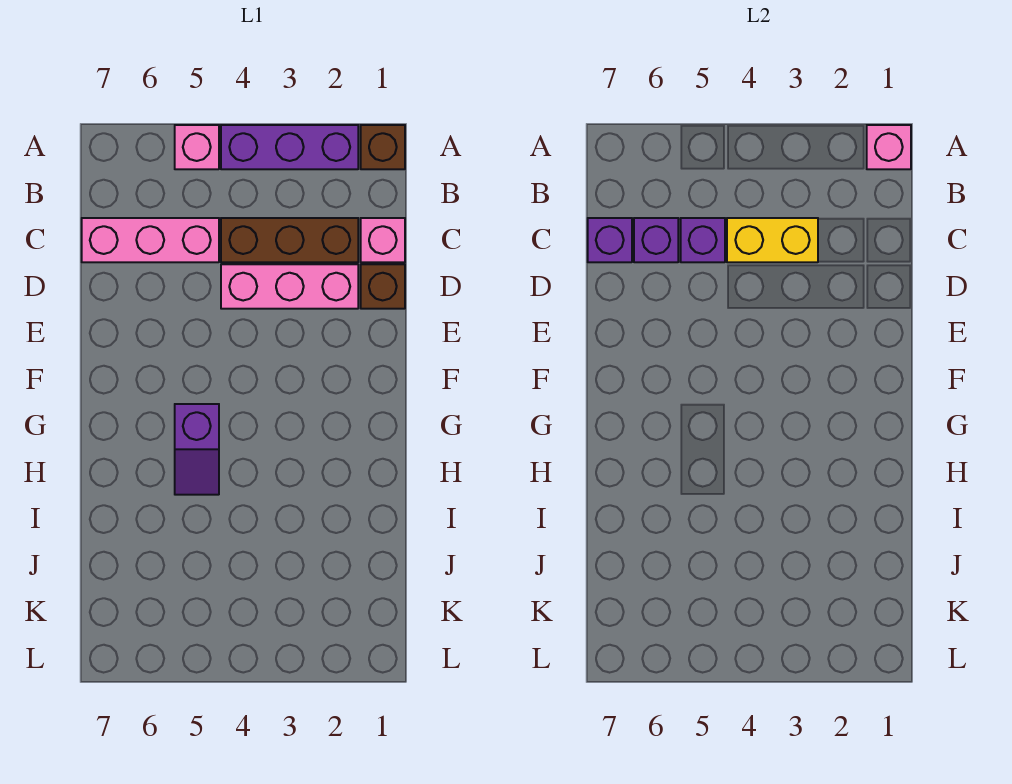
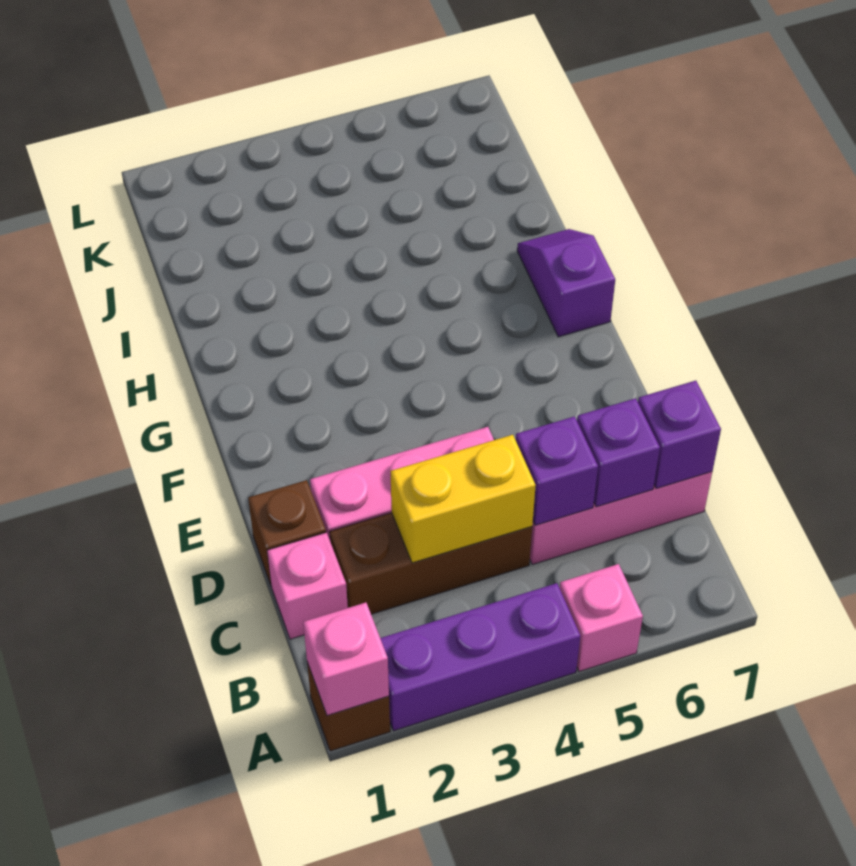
purple 1x2 slope [175,404,219,495] -> purple 1x2 slope moved to [517,229,615,337]

